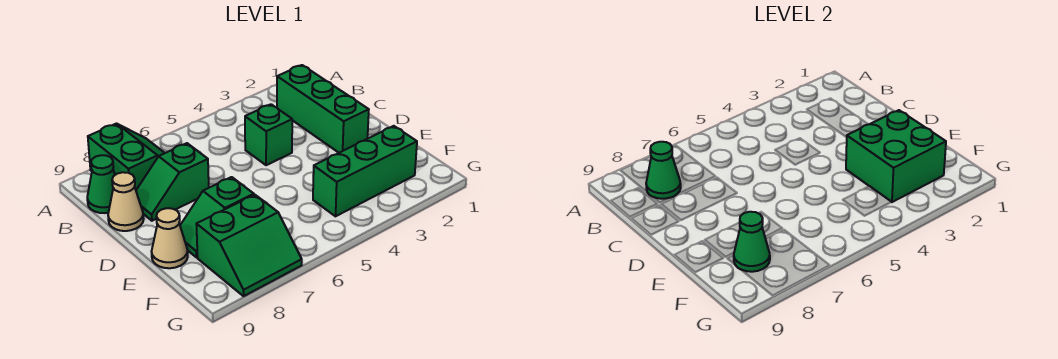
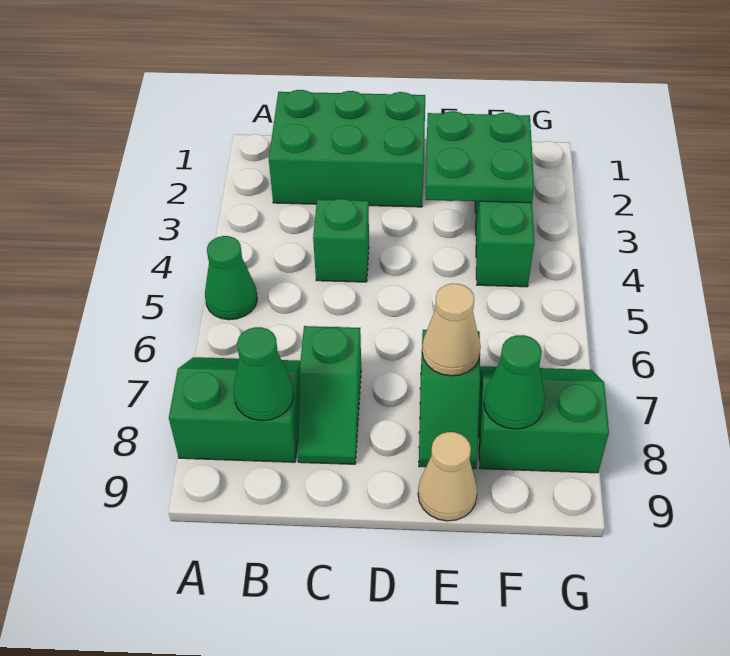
green 1x3 brick [277,65,369,153] -> green 2x3 brick [269,90,425,207]
green 1x1 cone [87,155,115,213] -> green 1x1 cone moved to [205,236,257,320]
tan 1x1 cone [108,172,144,231] -> tan 1x1 cone moved to [422,284,481,376]
green 2x2 brick [846,110,946,202] -> green 2x2 plate [426,111,534,203]
green 2x2 slope [196,195,302,296] -> green 2x2 slope turned to [479,366,609,473]

